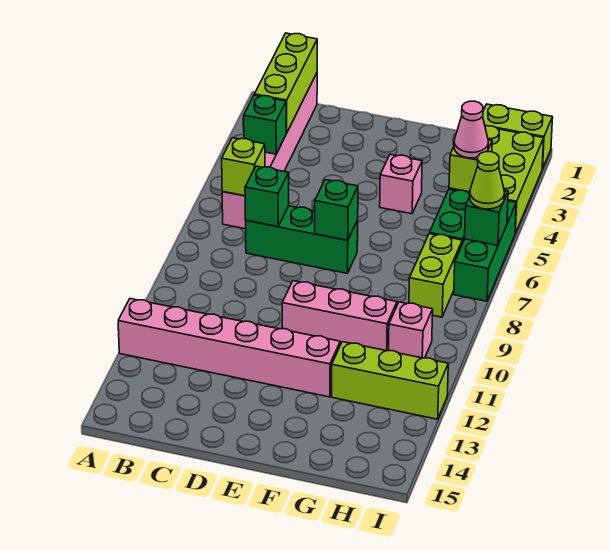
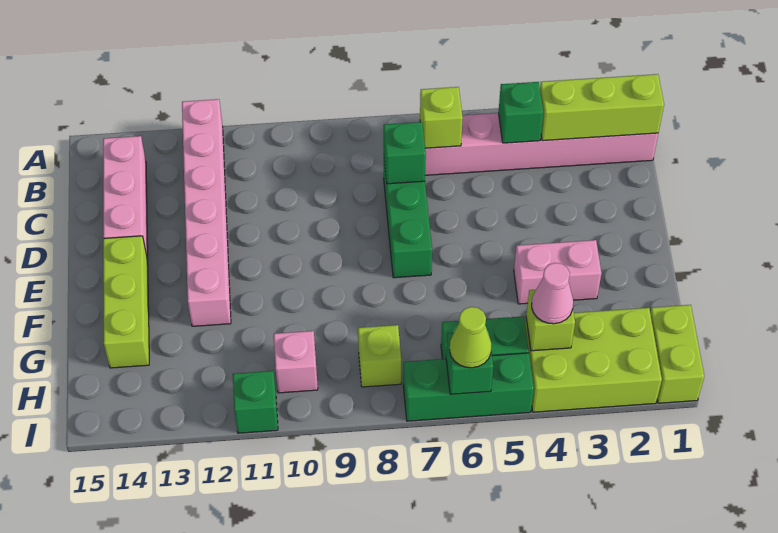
green 1x1 brick [315,180,358,240] -> green 1x1 brick moved to [233,371,278,433]
pink 1x3 brick [282,281,397,351] -> pink 1x3 brick moved to [103,136,148,260]
pink 1x1 brick [380,155,422,214] -> pink 1x2 brick [514,240,601,304]
lime 1x3 brick [332,342,448,419] -> lime 1x3 brick moved to [103,236,149,368]
lime 1x2 brick [409,234,462,317] -> lime 1x1 brick [358,325,401,387]

